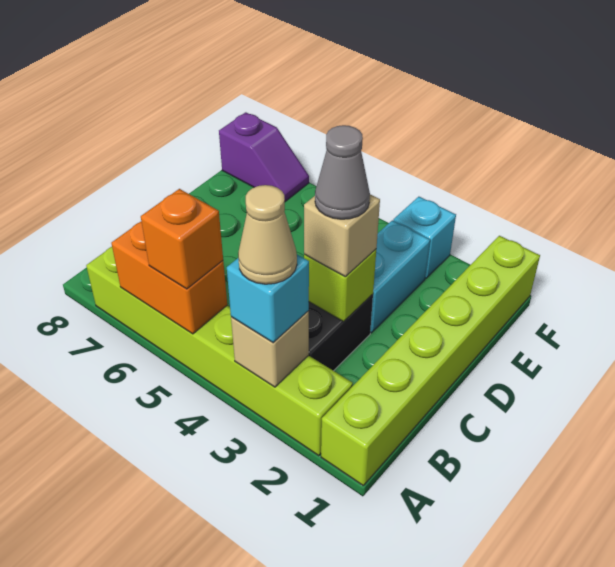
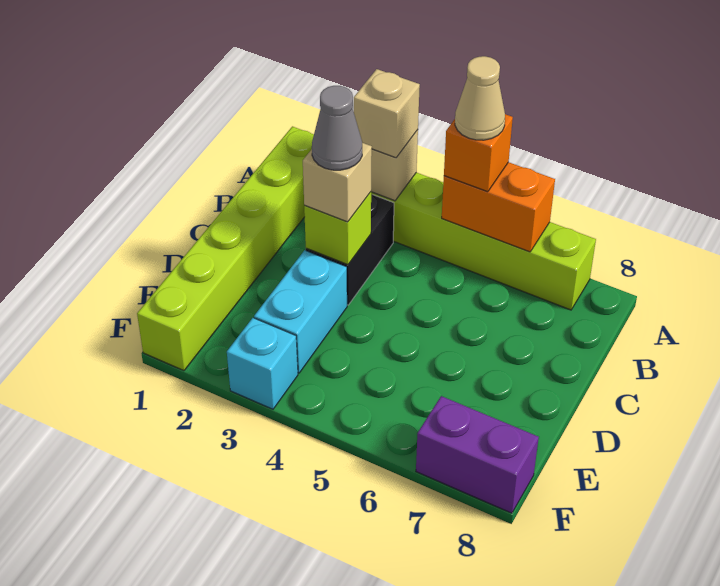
cyan 1x1 brick [227,255,309,343] -> tan 1x1 brick [354,69,420,158]
tan 1x1 cone [238,185,297,284] -> tan 1x1 cone moved to [455,56,505,140]
purple 1x2 slope [219,112,309,202] -> purple 1x2 brick [416,396,539,513]

